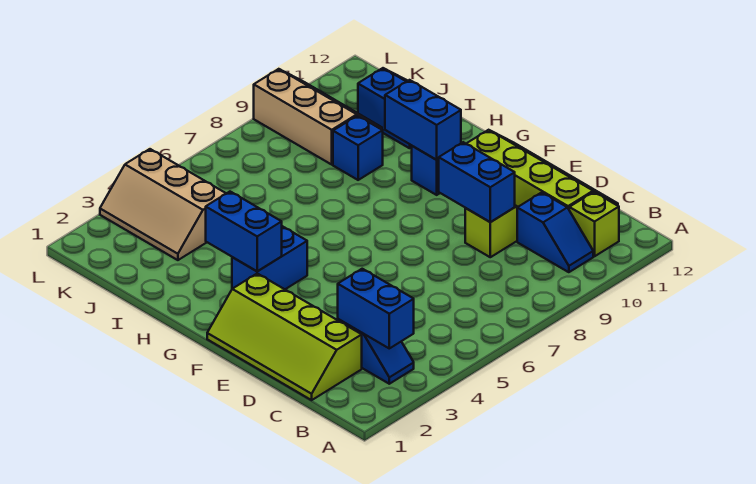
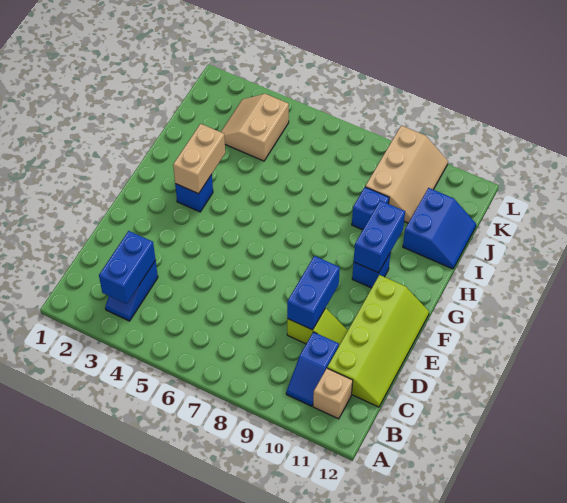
lime 1x1 brick [569,192,619,256] -> tan 1x1 brick [313,368,353,419]
lime 2x4 slope [207,273,362,400] -> none
blue 1x2 brick [232,226,307,289] -> blue 1x1 brick [175,174,213,212]
blue 1x2 brick [206,192,282,271] -> tan 1x2 brick [173,124,225,194]
tan 2x3 slope [100,149,226,260] -> tan 2x2 slope [221,94,289,161]

